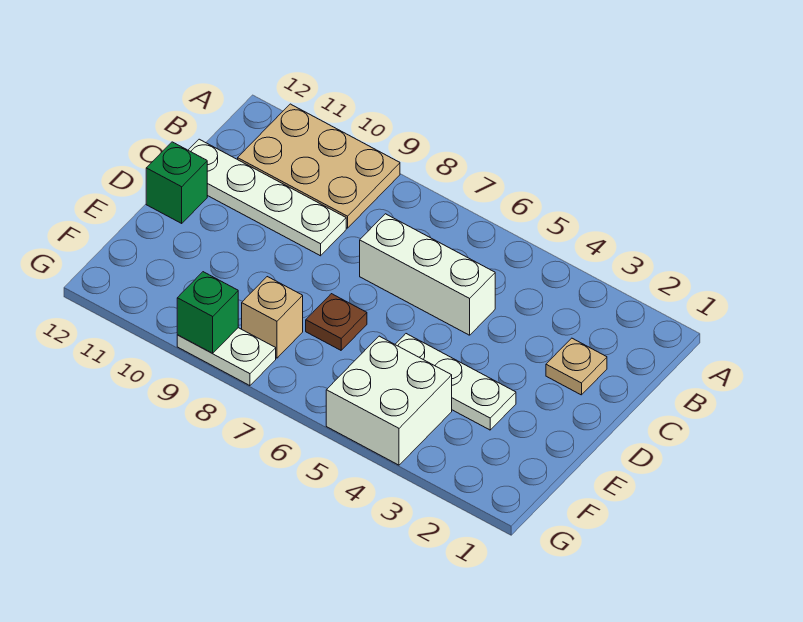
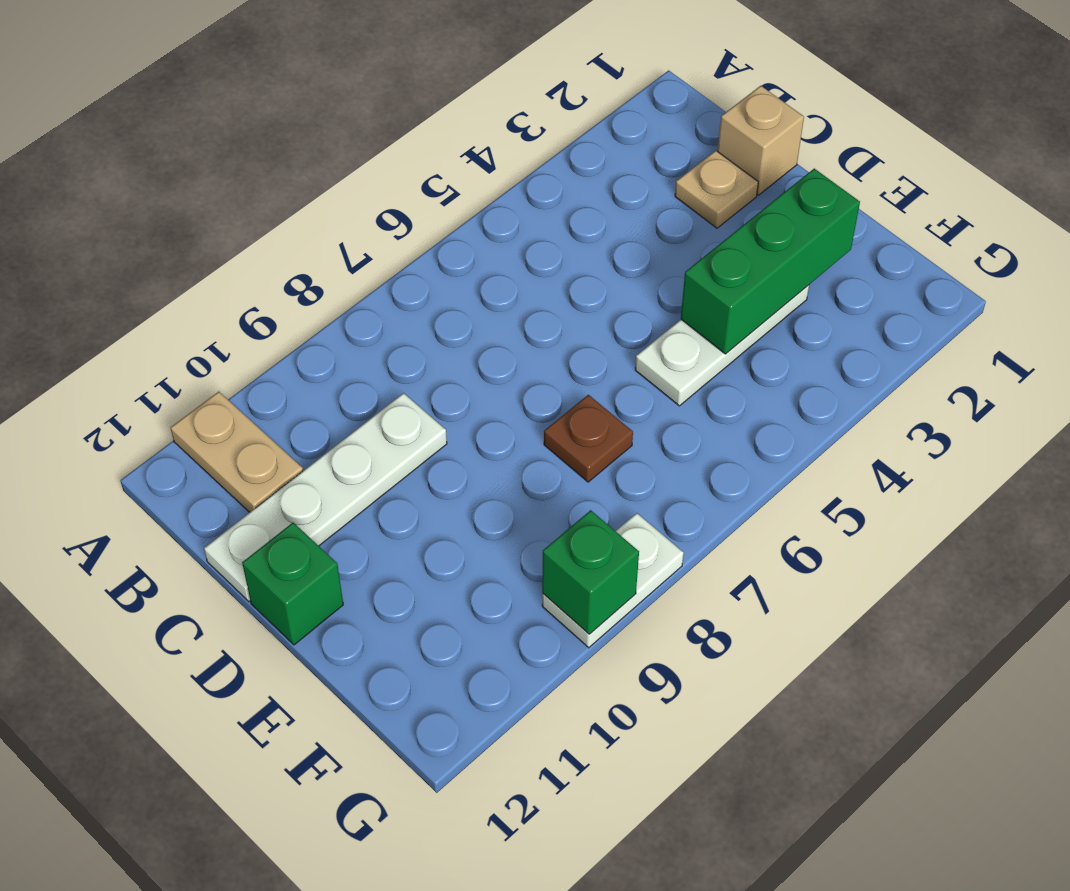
tan 2x3 plate [238,104,400,228] -> tan 1x2 plate [170,392,303,512]
white 1x3 brick [360,214,495,335] -> none
none -> green 1x3 brick [681,169,860,354]
white 2x2 brick [326,336,452,465] -> none
tan 1x1 brick [242,277,303,358] -> tan 1x1 brick moved to [718,86,804,195]

